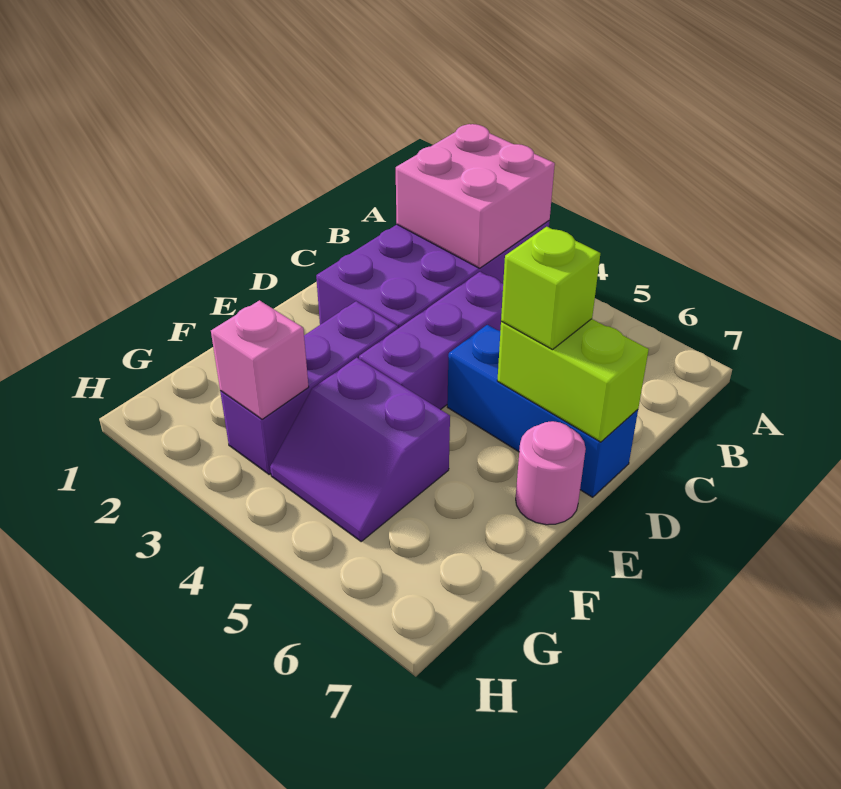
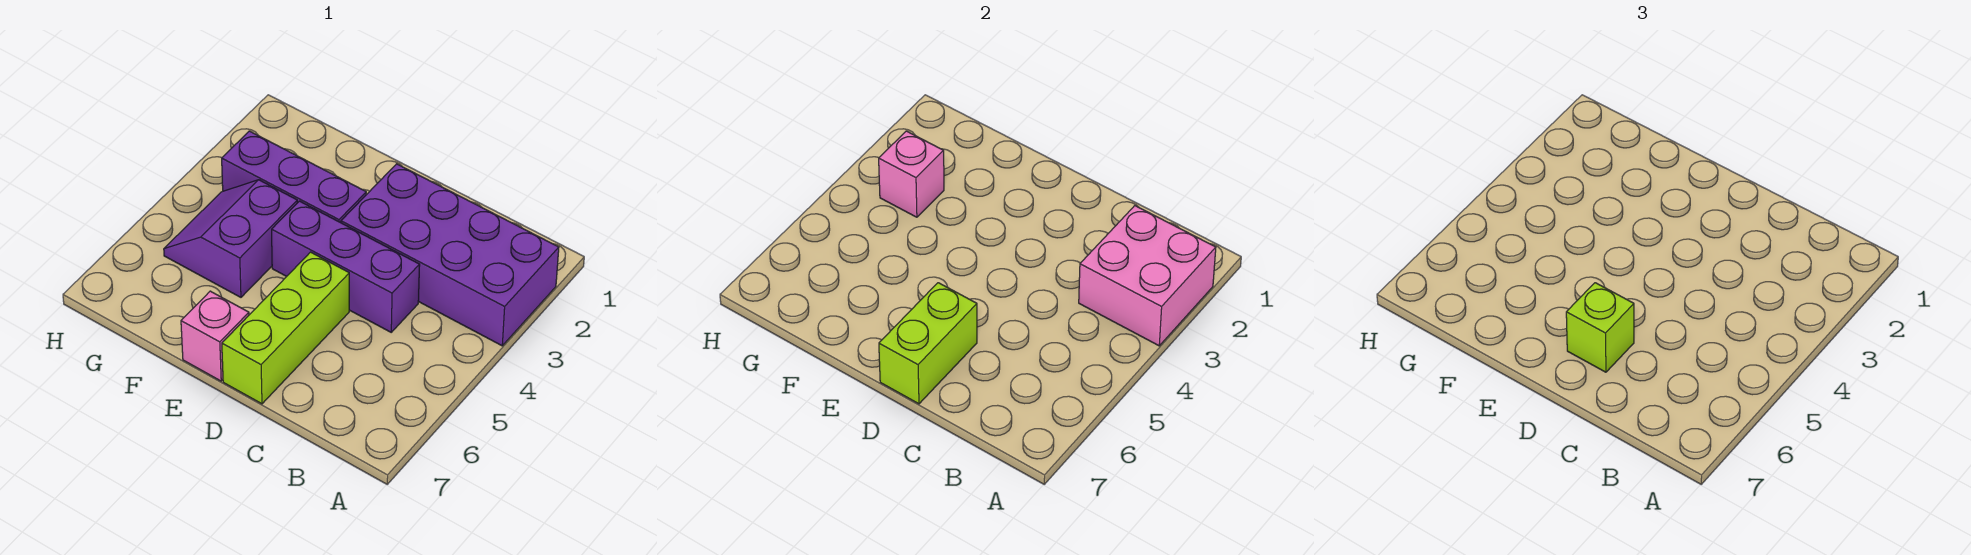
blue 1x3 brick [447,325,638,497] -> lime 1x3 brick [222,252,349,404]
pink 1x1 round brick [516,421,586,525] -> pink 1x1 brick [181,291,249,381]

